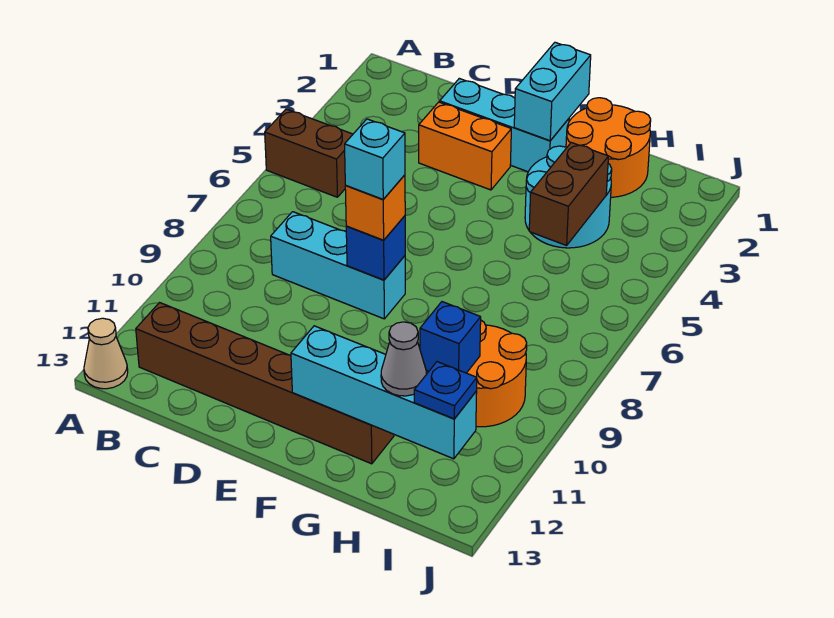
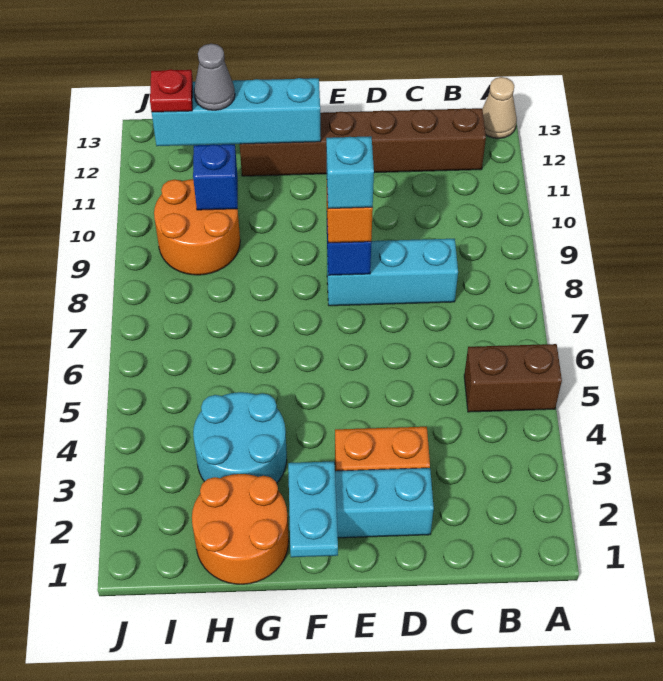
cyan 1x2 brick [514,42,591,141] -> cyan 1x2 plate [288,461,338,557]
brown 1x2 brick [529,143,608,246] -> none
blue 1x1 plate [414,362,477,419] -> red 1x1 plate [150,69,193,112]

